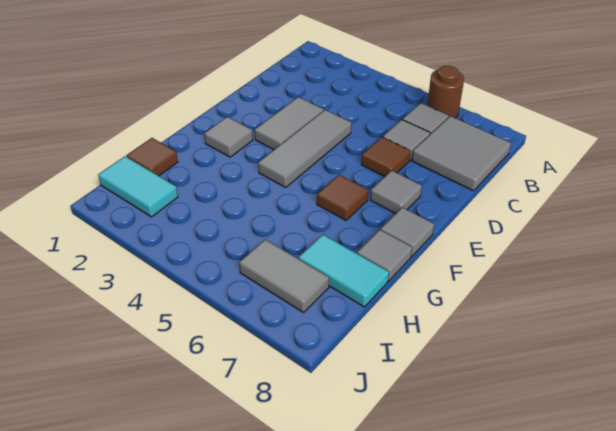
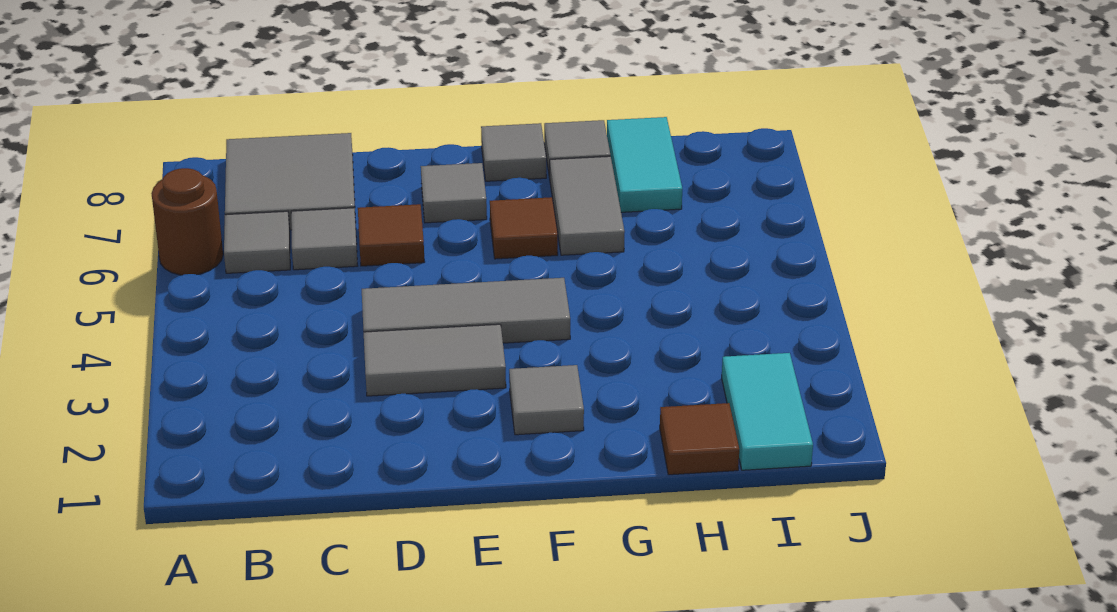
grey 1x2 tile [239,239,329,313] -> grey 1x2 tile moved to [550,156,625,255]

